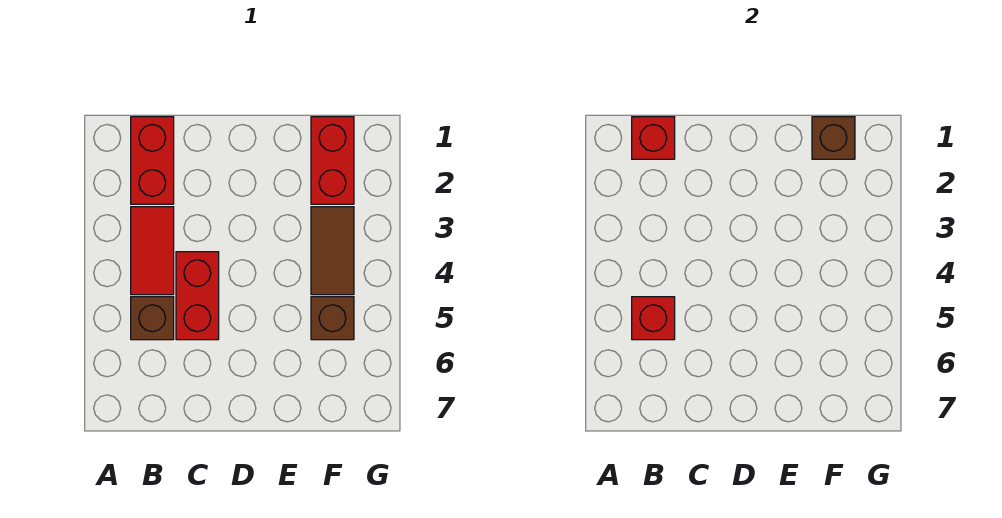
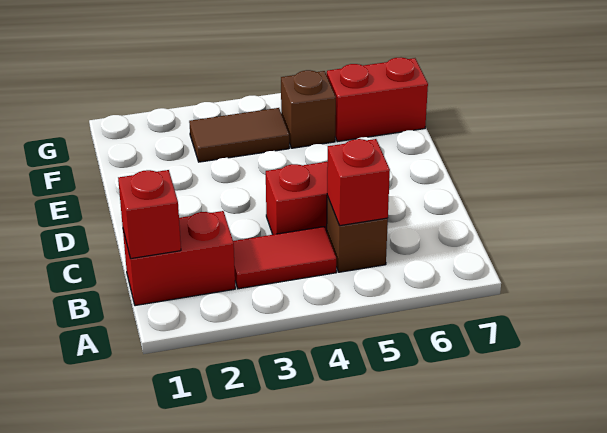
red 1x2 brick [311,117,354,204] -> red 1x2 brick moved to [327,58,428,142]
brown 1x1 brick [812,117,855,159] -> none

